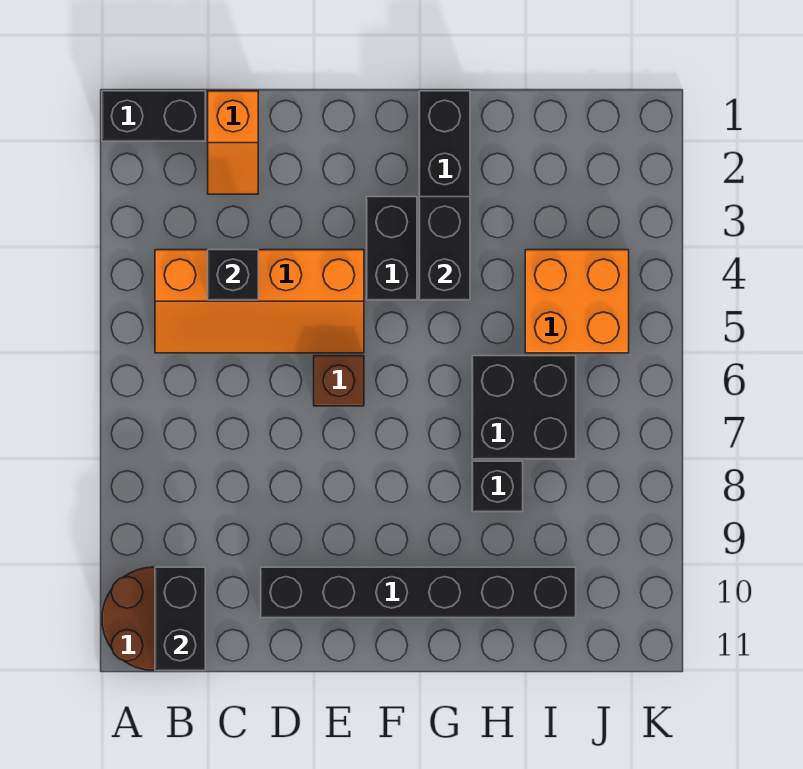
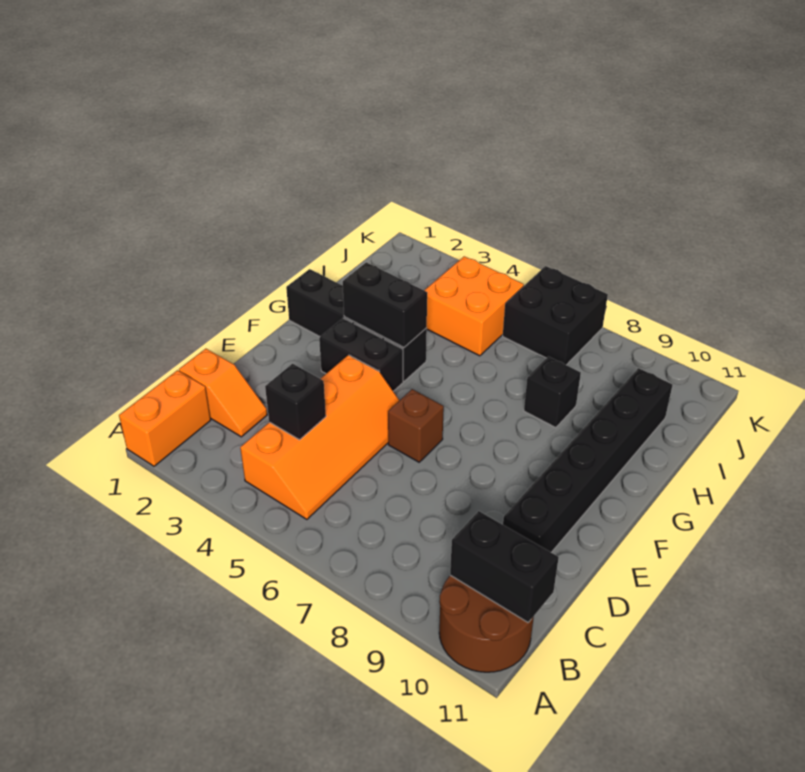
black 1x2 brick [102,91,205,141] -> orange 1x2 brick [119,370,211,466]
black 2x2 brick [472,356,576,459] -> black 2x2 brick moved to [503,266,608,365]

